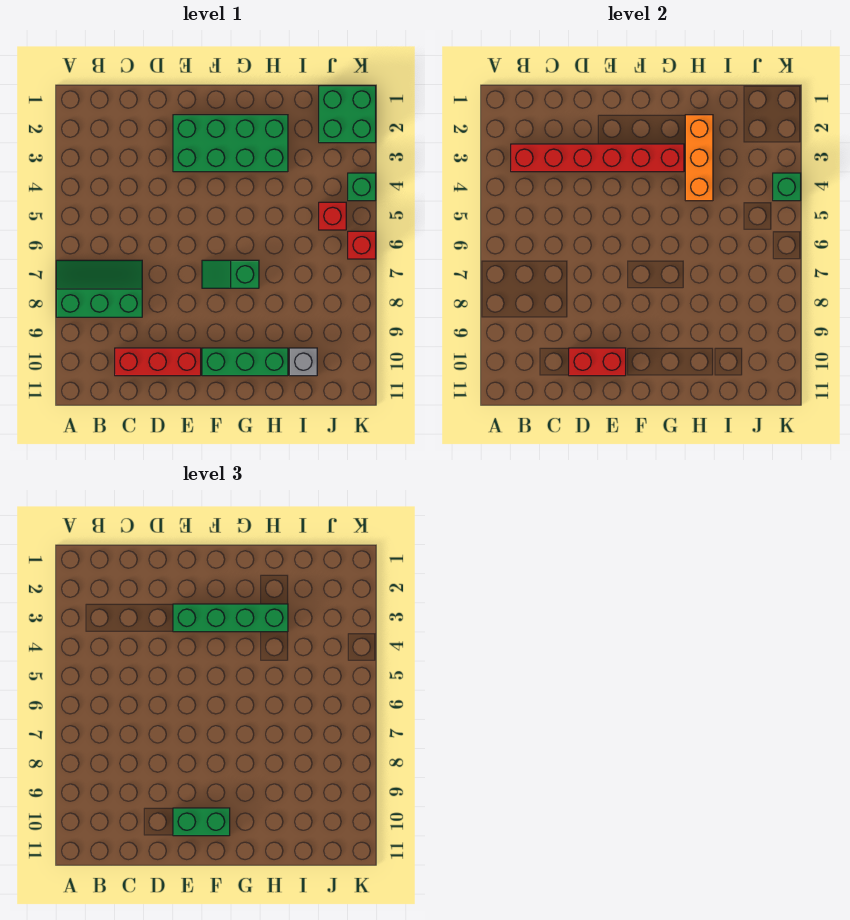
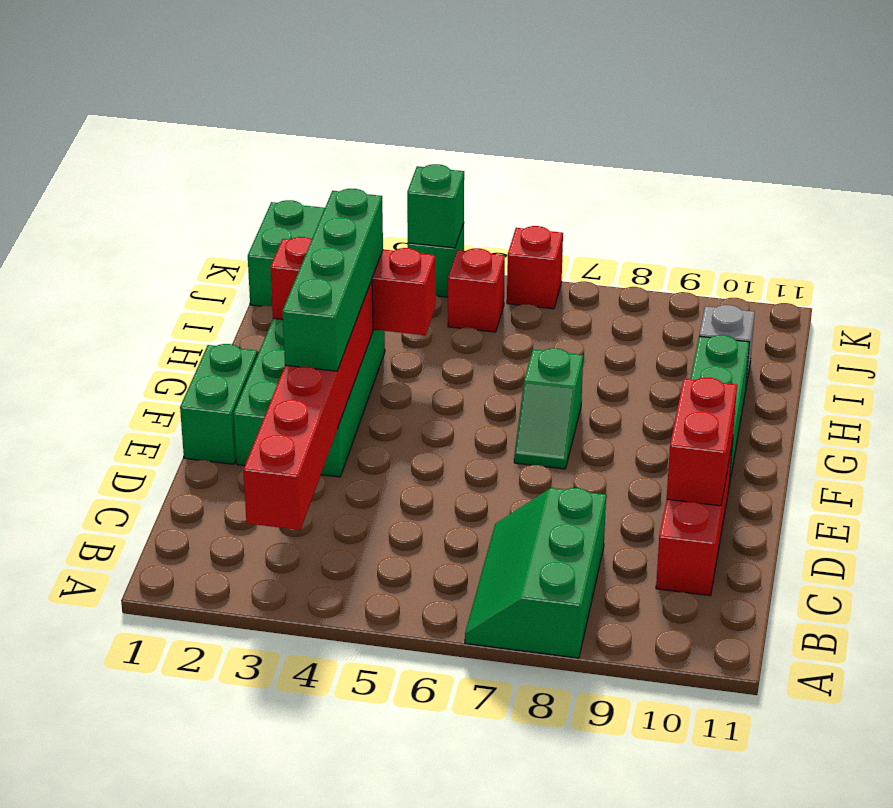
green 1x2 brick [173,808,230,836] -> green 1x2 brick moved to [180,344,257,464]
orange 1x3 brick [685,115,713,201] -> red 1x3 brick [270,237,435,335]

